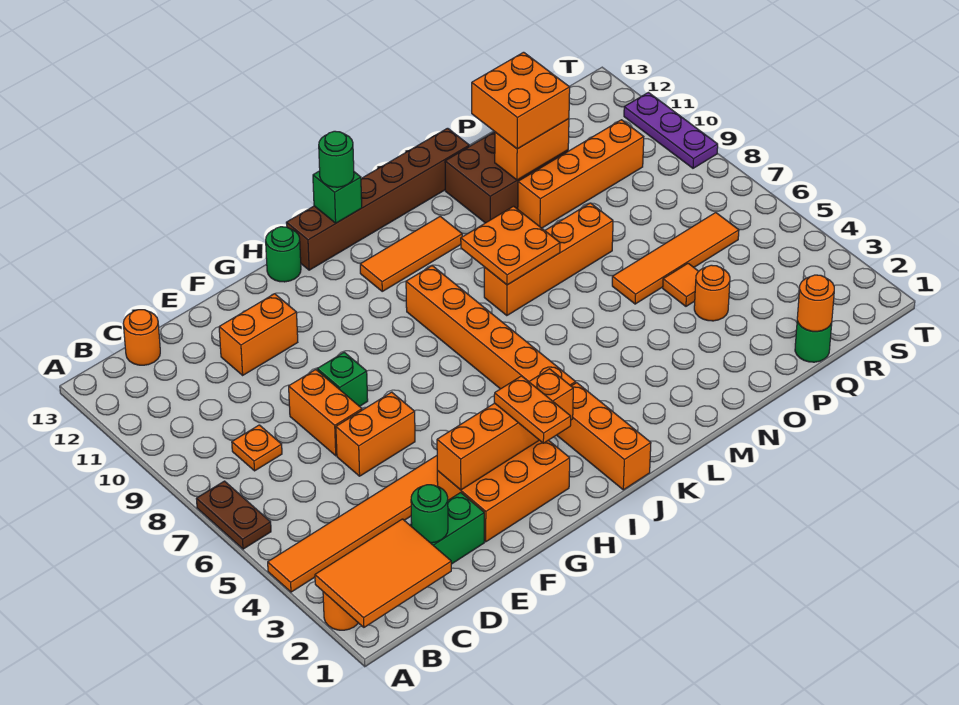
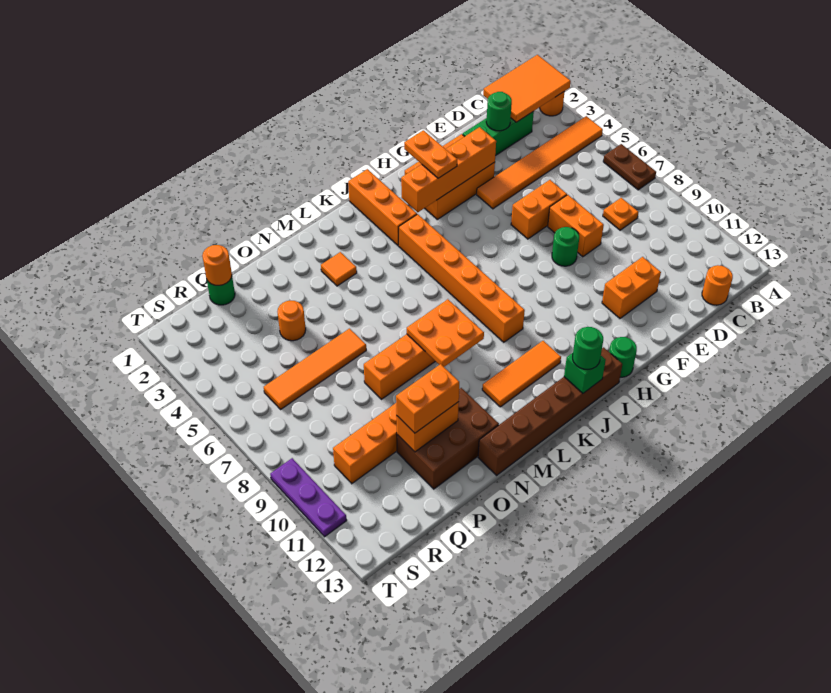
green 1x1 brick [317,352,368,406] -> green 1x1 round brick [552,227,579,266]
orange 2x2 brick [472,52,570,149] -> orange 1x2 brick [396,364,459,433]
orange 1x1 tile [663,263,699,306] -> orange 1x1 tile moved to [321,252,357,286]

